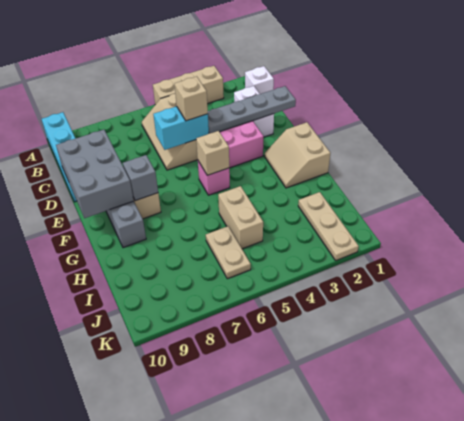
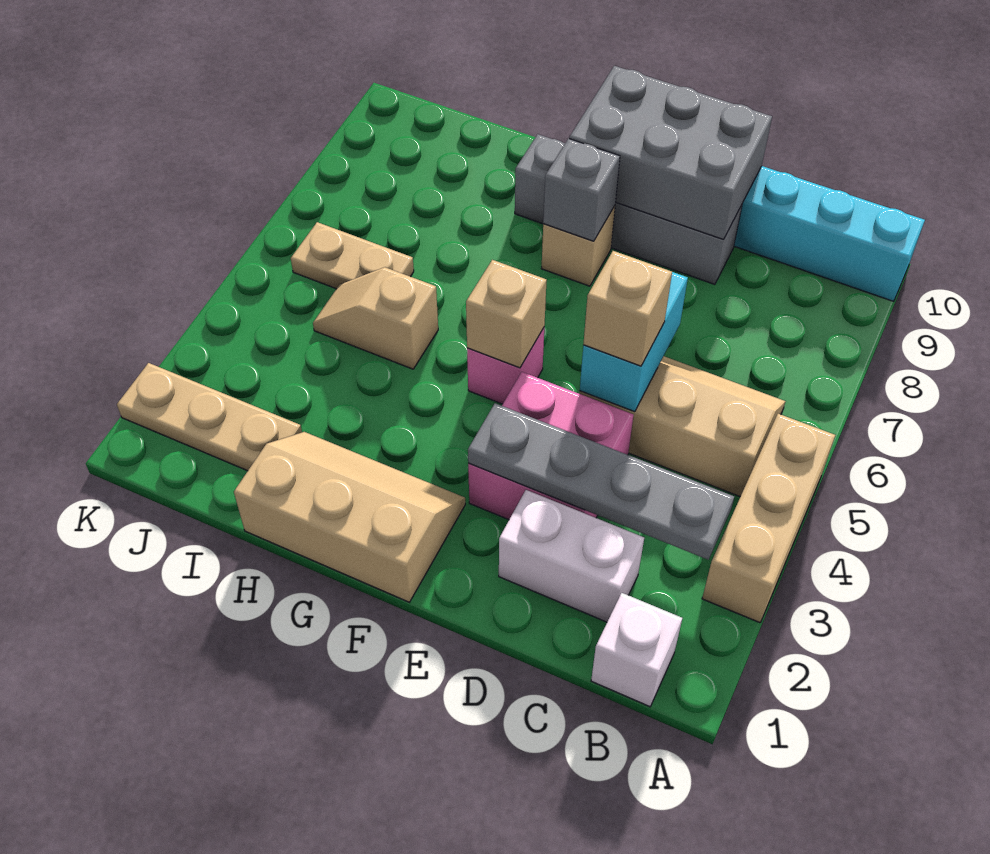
grey 1x4 plate [208,86,296,133] -> grey 1x4 plate turned to [468,403,734,560]
tan 2x2 slope [264,122,330,188] -> tan 2x3 slope [234,432,465,602]
tan 1x2 brick [218,186,263,249] -> tan 1x2 slope [313,267,438,369]

